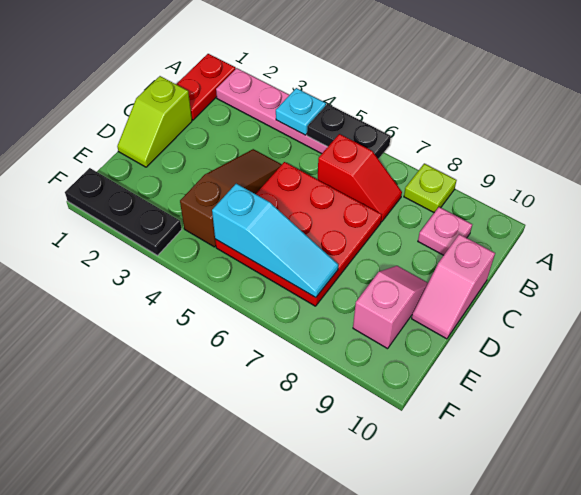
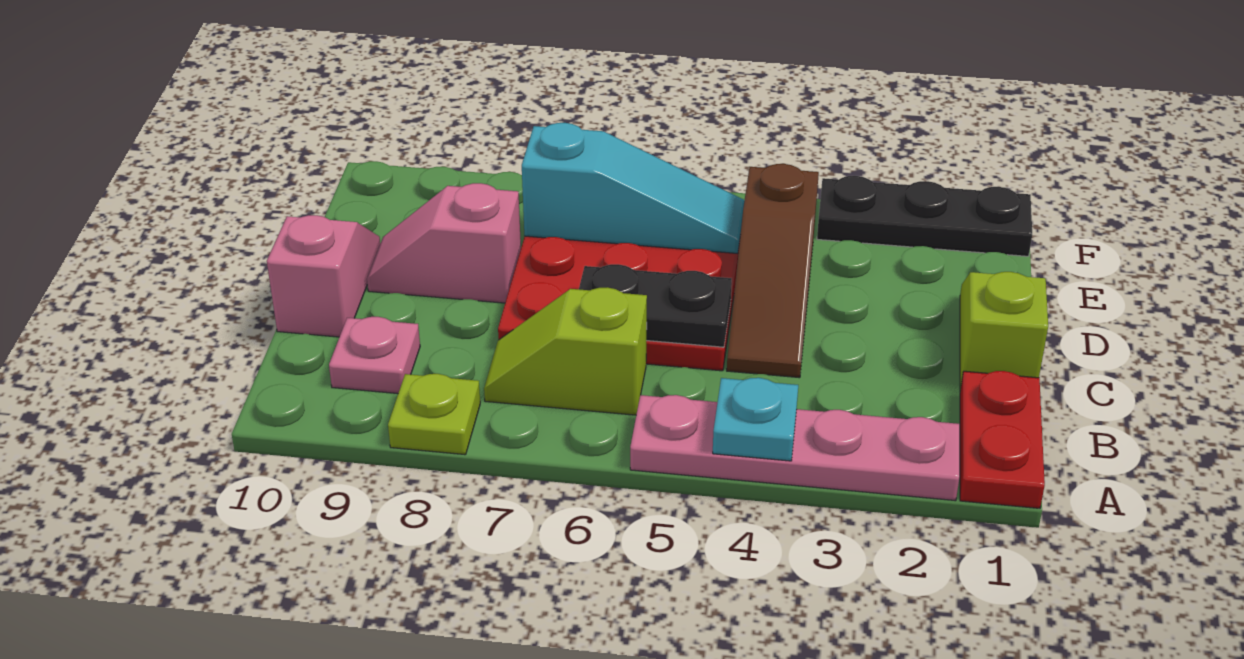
black 1x2 plate [307,104,391,159] -> black 1x2 plate moved to [579,264,732,347]
red 1x2 slope [318,134,402,222] -> lime 1x2 slope [484,287,647,415]
pink 1x2 slope [353,266,428,349] -> pink 1x2 slope turned to [367,183,521,303]
cyan 1x3 slope [212,184,338,298] -> cyan 1x3 slope turned to [522,123,744,253]

